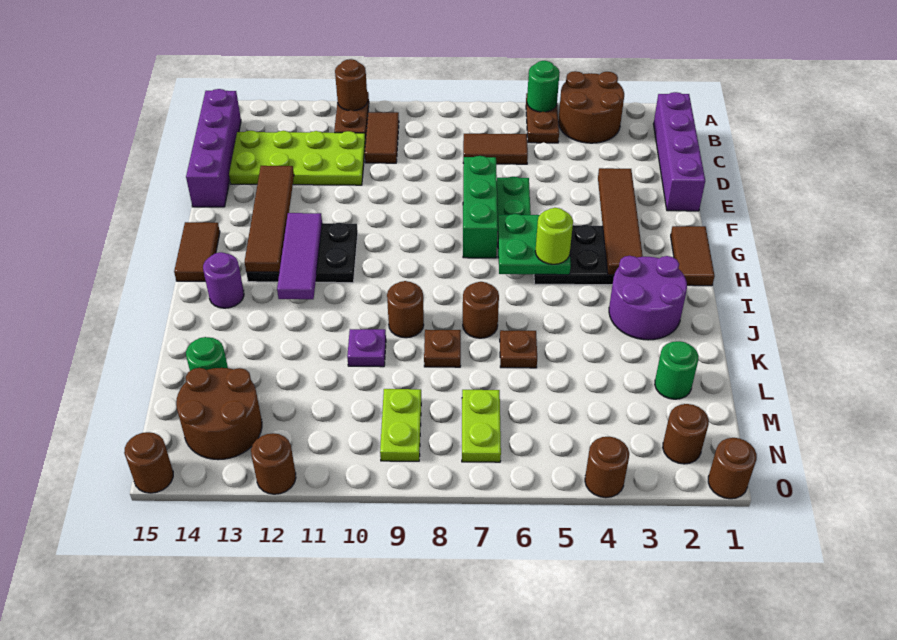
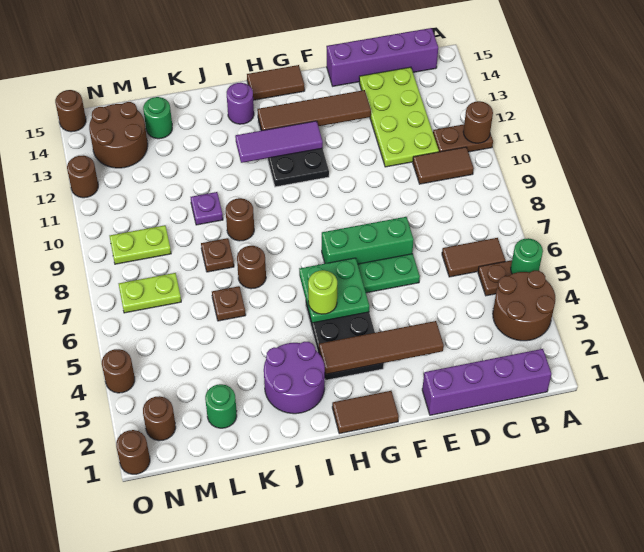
brown 1x2 tile [463,134,528,164] -> brown 1x2 tile turned to [442,238,505,277]

